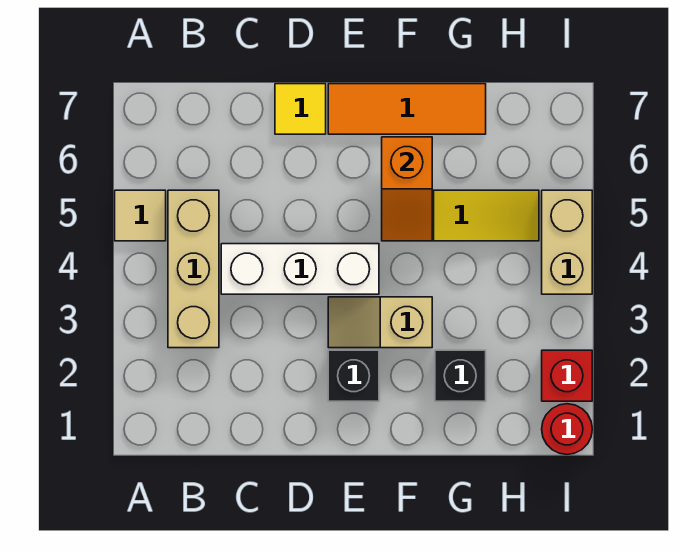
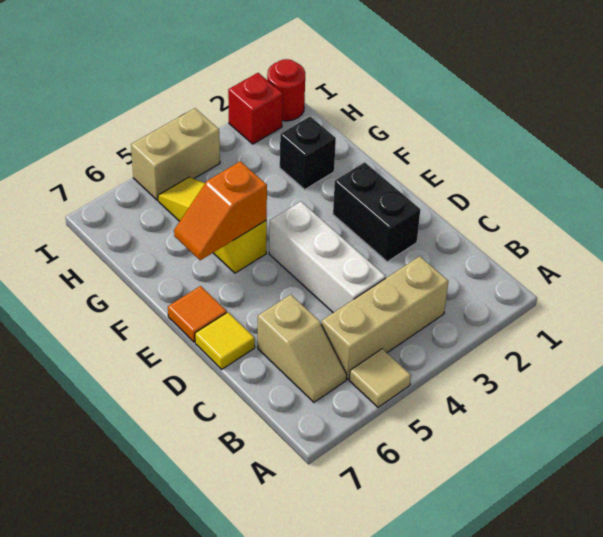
black 1x1 brick [328,350,379,401] -> black 1x2 brick [333,162,420,262]
tan 1x2 slope [328,297,432,348] -> tan 1x2 slope moved to [258,295,347,402]
orange 1x3 tile [328,84,486,134] -> orange 1x1 tile [168,286,227,342]
orange 1x2 slope [382,137,432,241] -> orange 1x2 slope turned to [174,161,267,260]

